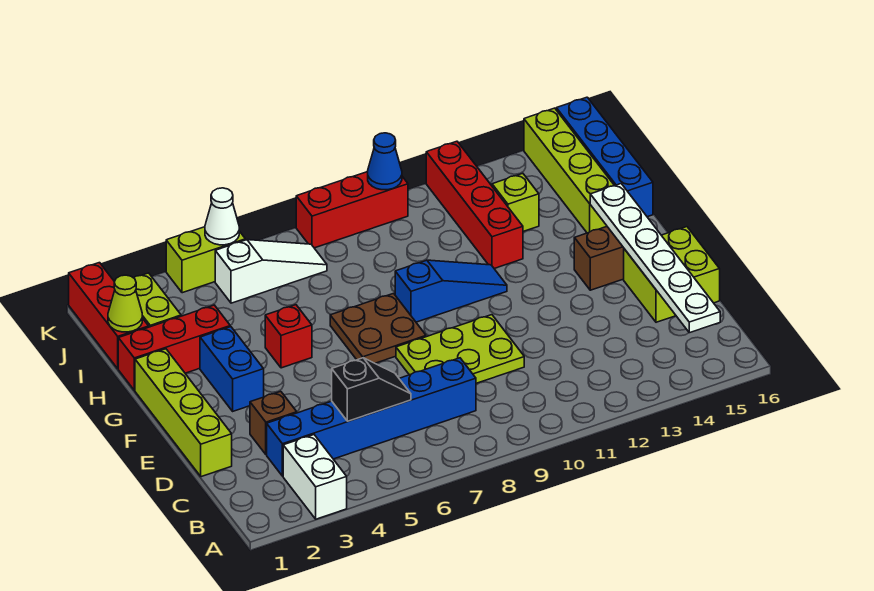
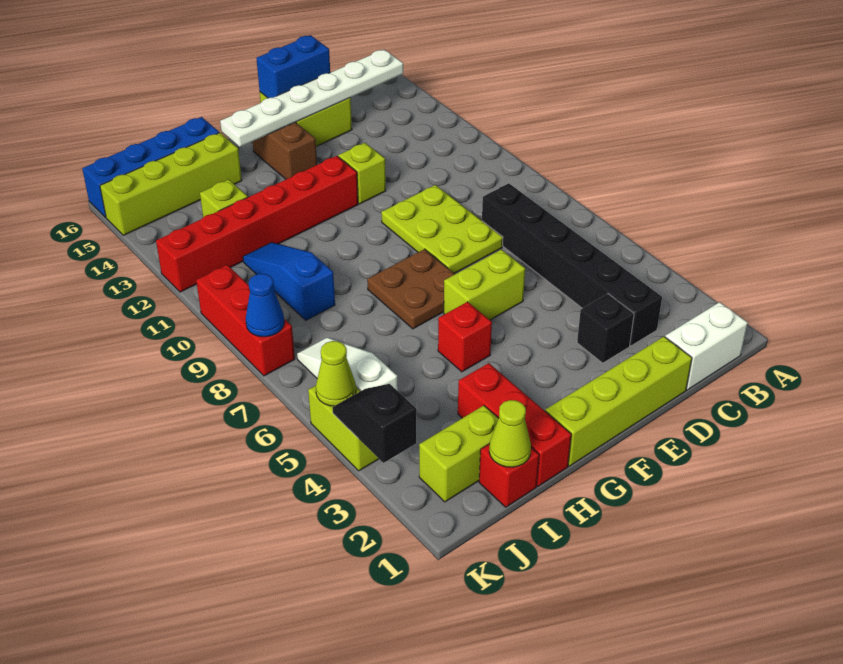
white 1x2 brick [283,435,347,519] -> white 1x2 brick moved to [665,302,748,390]
blue 1x6 brick [267,358,476,476] -> black 1x6 brick [482,183,662,346]
black 1x2 slope [332,358,411,421] -> black 1x2 slope moved to [332,384,416,463]
brown 1x1 brick [250,391,297,455] -> black 1x1 brick [577,294,634,363]
none -> lime 1x2 brick [444,250,525,320]
none -> lime 1x1 brick [338,143,386,204]
blue 1x2 brick [200,327,264,411] -> blue 1x2 brick moved to [256,35,330,98]
blue 1x3 slope [395,260,507,322] -> blue 1x3 slope moved to [243,242,335,320]
red 1x4 brick [426,141,523,269] -> red 1x6 brick [156,156,358,292]
red 1x3 brick [69,263,149,369] -> red 1x1 brick [479,444,539,507]
white 1x1 cone [205,188,239,245] -> lime 1x1 cone [316,341,356,406]
blue 1x1 cone [368,133,402,190] -> blue 1x1 cone moved to [246,274,284,337]

